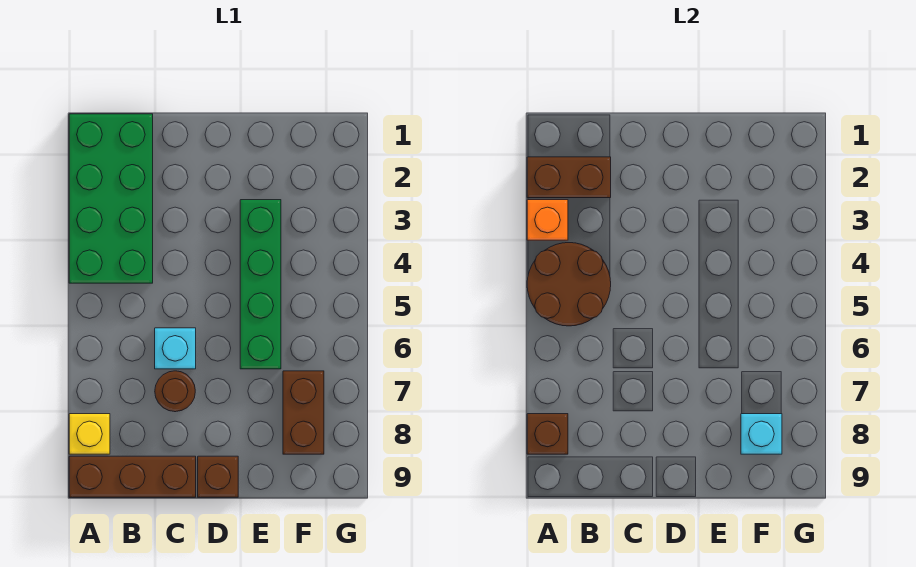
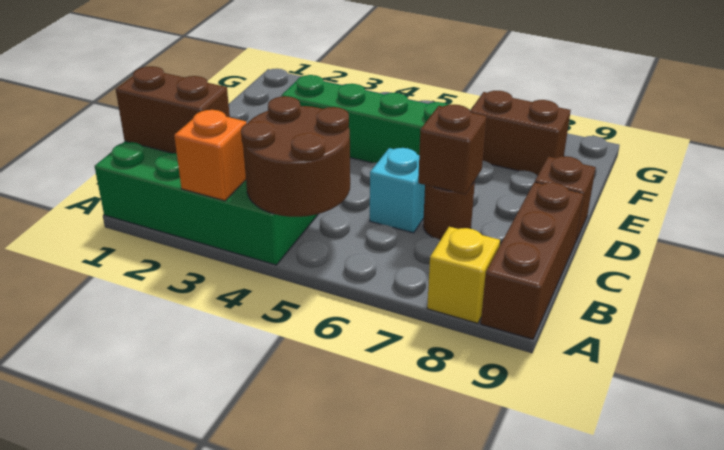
brown 1x2 brick [527,157,611,198] -> brown 1x2 brick turned to [116,66,230,153]
brown 1x1 brick [527,414,568,454] -> brown 1x1 brick moved to [418,104,486,195]
cyan 1x1 brick [741,414,782,454] -> none

